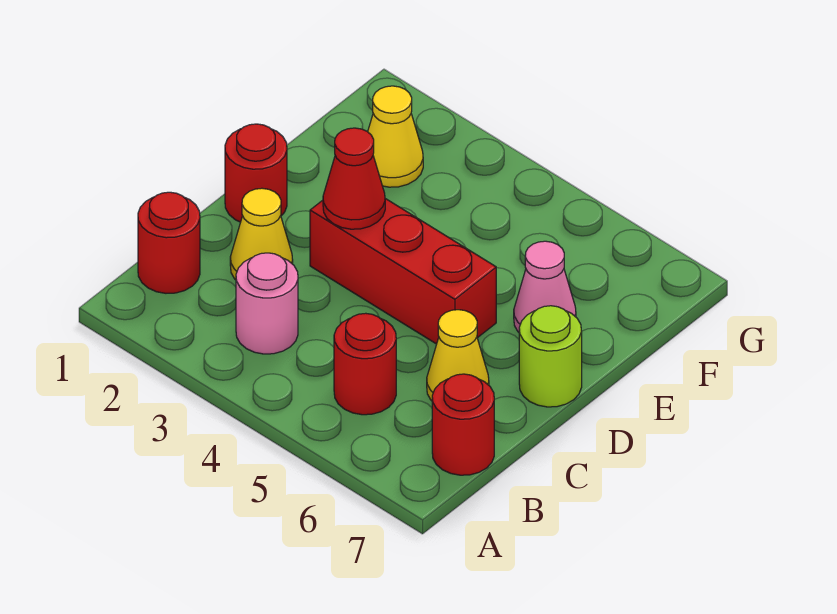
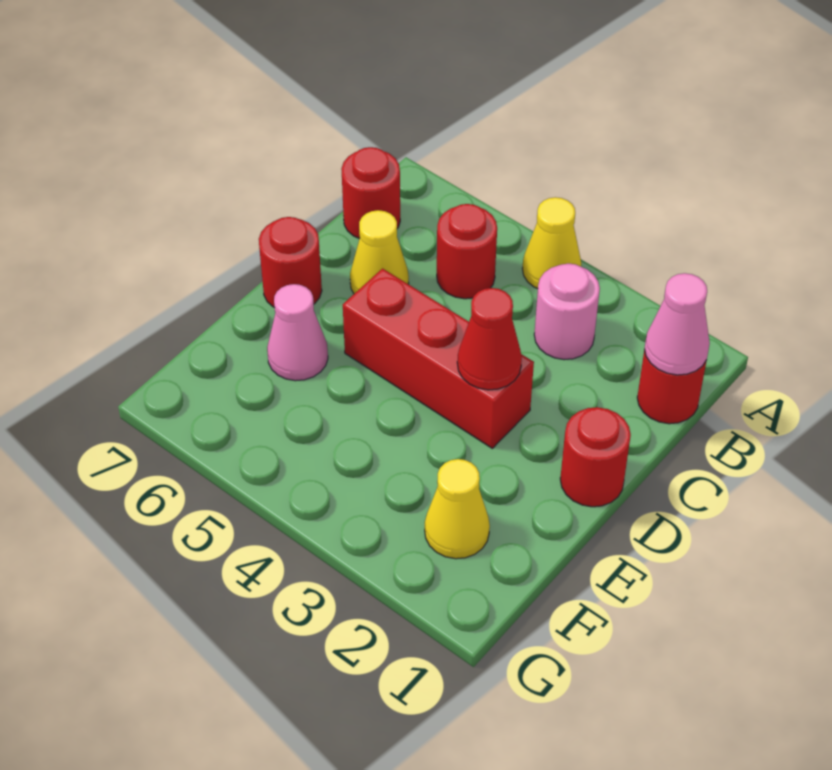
none -> pink 1x1 cone [644,273,710,375]
yellow 1x1 cone [230,188,293,280] -> yellow 1x1 cone moved to [522,197,581,289]
lime 1x1 round brick [519,306,582,407] -> red 1x1 round brick [259,217,322,308]

